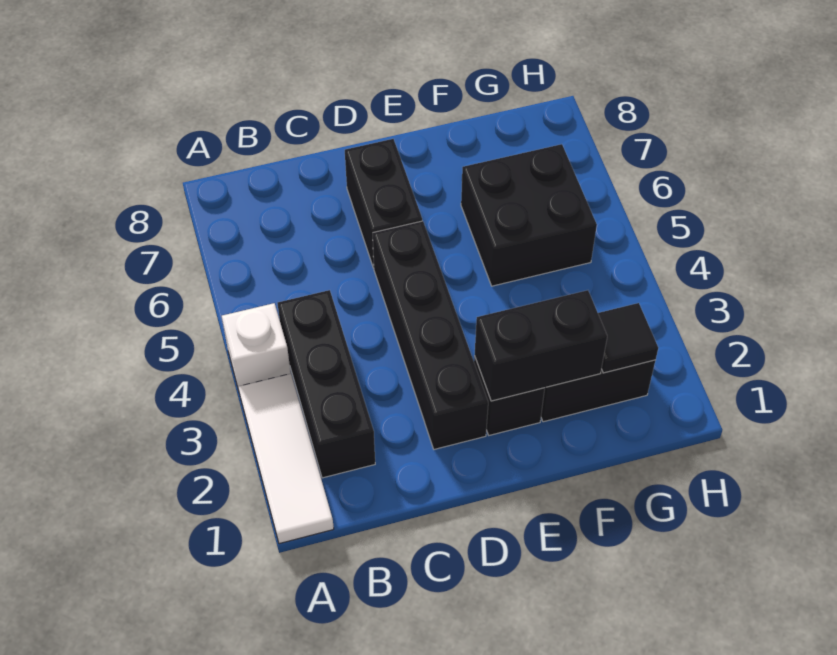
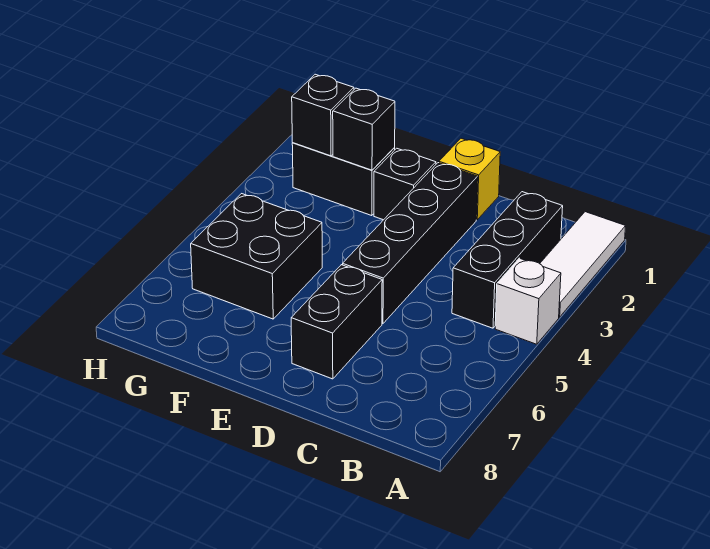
none -> yellow 1x1 brick [439,138,500,220]
black 1x2 brick [475,290,607,401] -> black 1x1 brick [333,88,395,170]
black 1x1 tile [598,303,658,373] -> black 1x1 brick [292,74,354,156]

